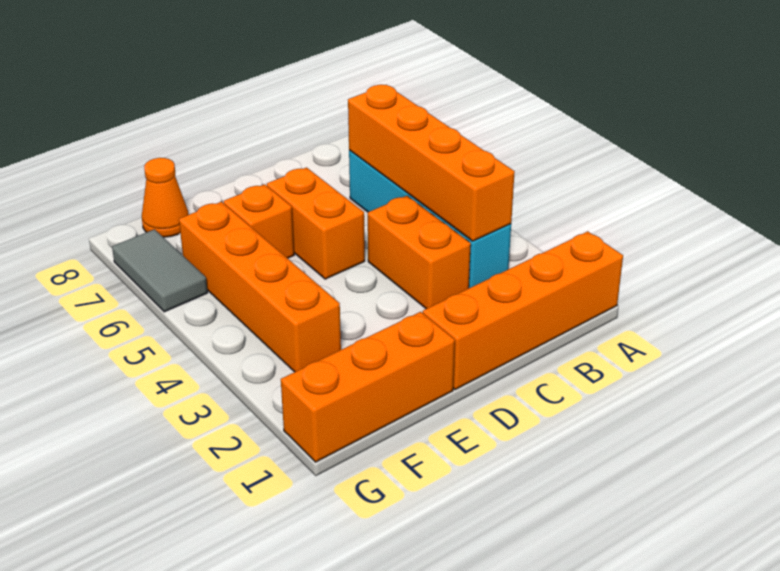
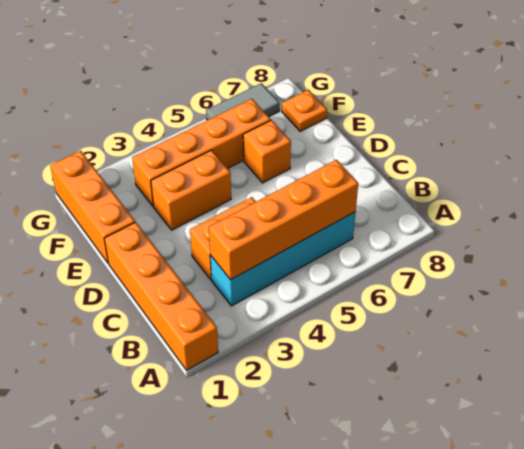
orange 1x2 brick [267,168,365,279] -> orange 1x2 brick moved to [151,150,231,230]
orange 1x1 cone [142,158,189,237] -> orange 1x1 plate [282,90,327,131]

